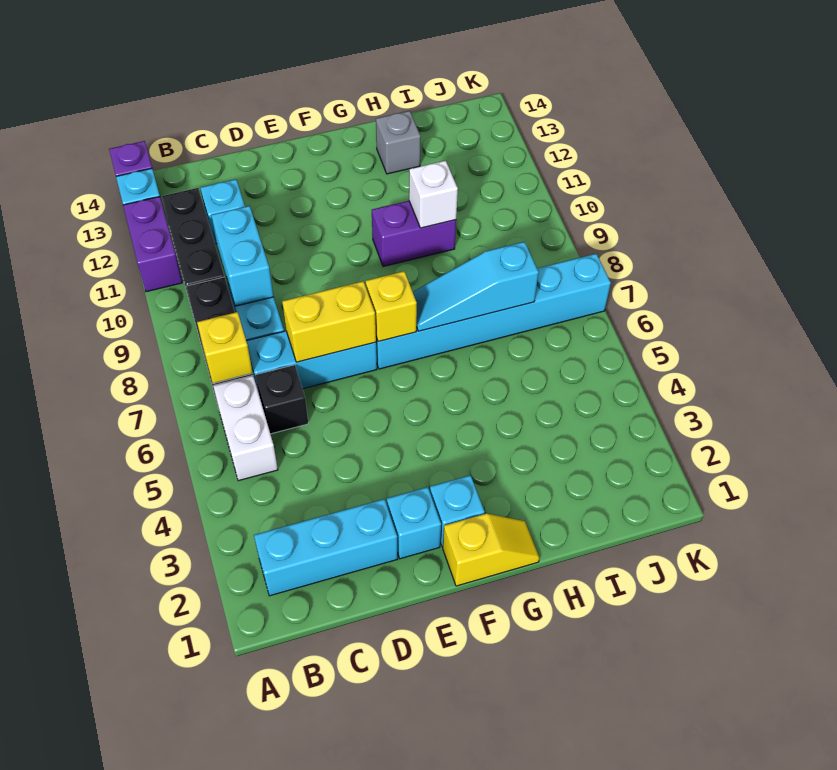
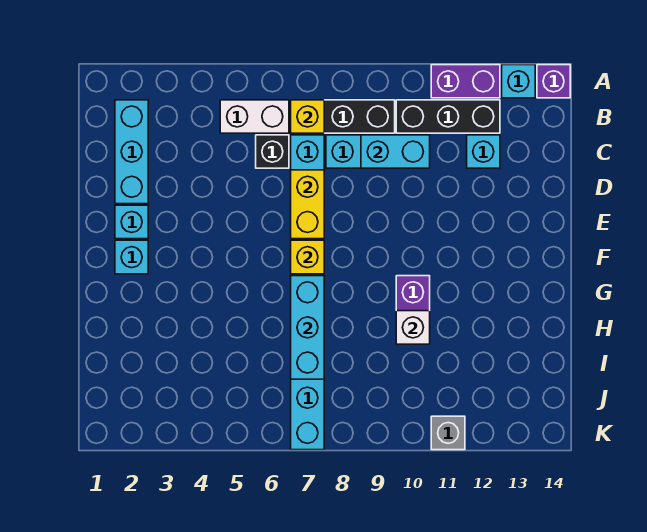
yellow 1x2 slope [443,513,539,586] -> none
cyan 1x3 slope [413,242,539,331] -> cyan 1x3 brick [291,276,324,379]
grey 1x1 brick [376,111,421,174] -> grey 1x1 brick moved to [431,416,465,450]

